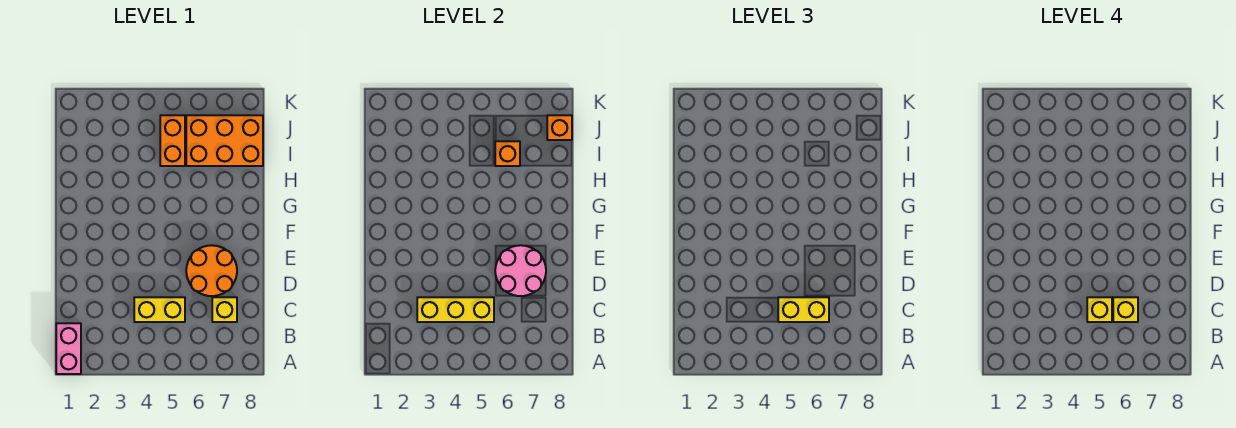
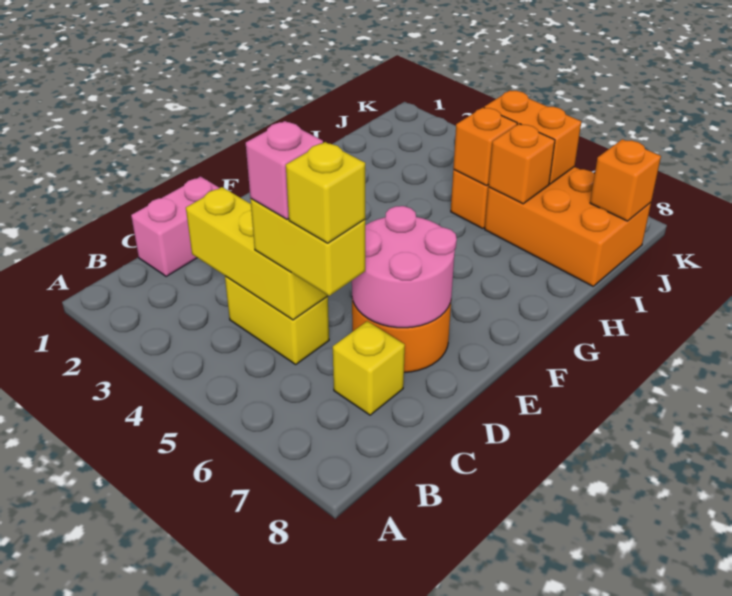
pink 1x2 brick [56,323,81,374] -> pink 1x2 brick moved to [131,177,219,276]
yellow 1x1 brick [1087,297,1112,322] -> pink 1x1 brick [246,121,323,219]
none -> orange 1x1 brick [453,107,517,186]
none -> orange 1x2 brick [484,90,581,184]

